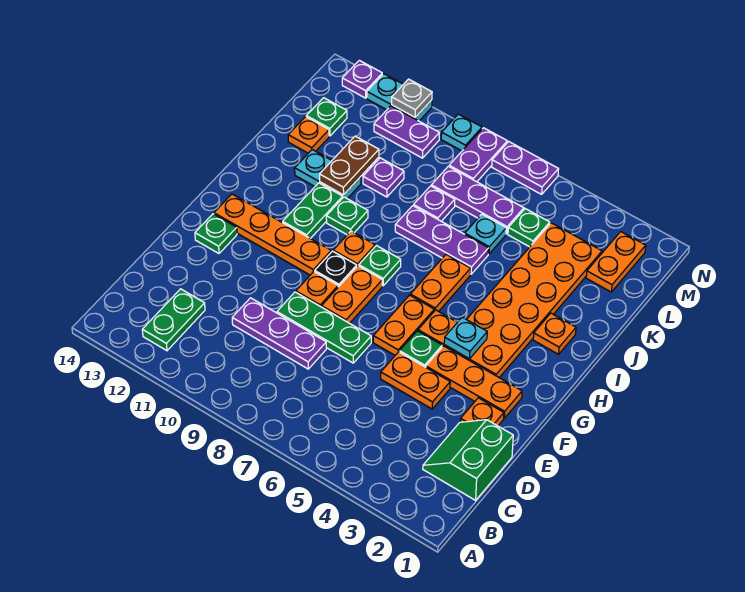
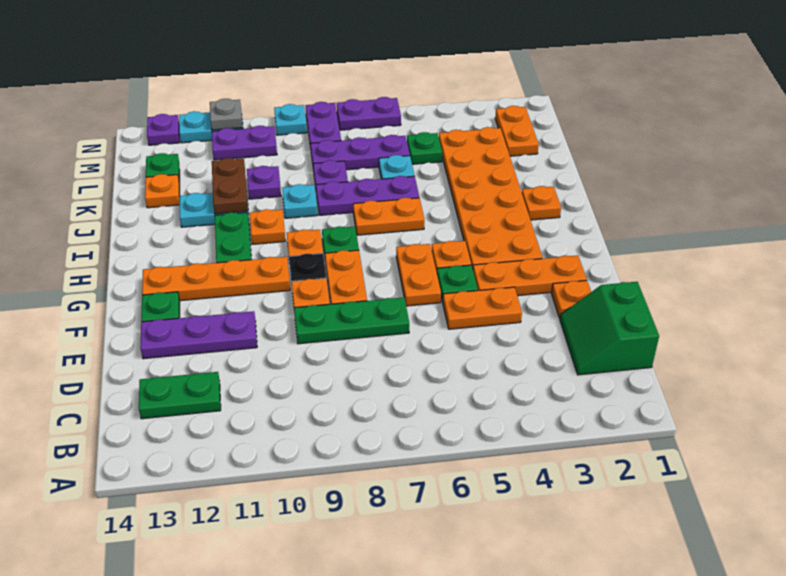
green 1x2 plate [142,289,205,351] -> green 1x2 plate turned to [139,372,221,419]
purple 1x3 plate [232,298,326,369] -> purple 1x3 plate moved to [140,311,257,359]
cyan 1x1 plate [444,317,487,359] -> cyan 1x1 plate moved to [282,184,318,218]
orange 1x2 plate [410,254,471,311] -> orange 1x2 plate turned to [353,198,425,235]
green 1x1 plate [326,197,368,235] -> orange 1x1 plate [250,209,286,244]

